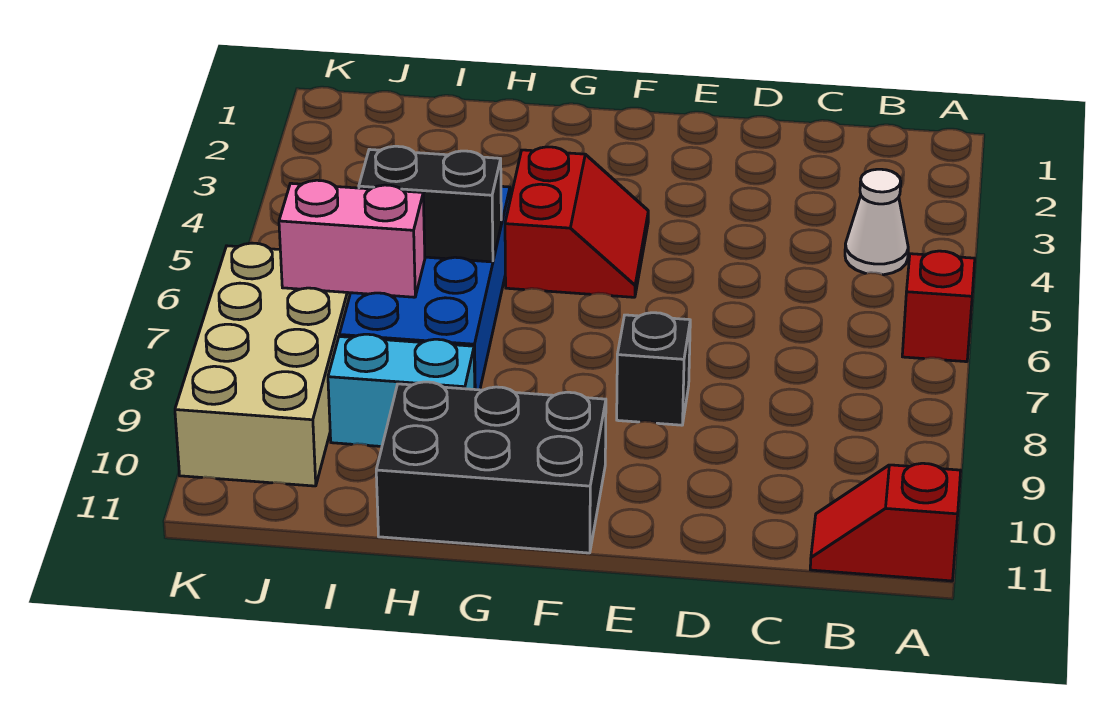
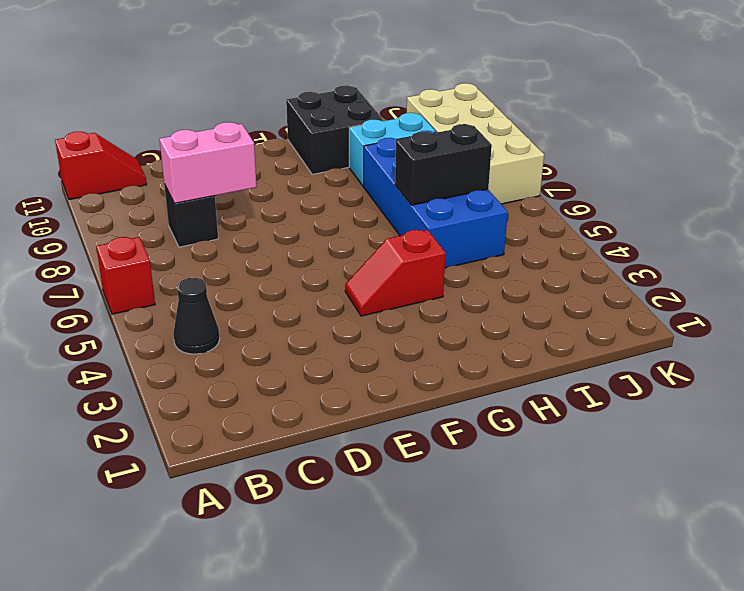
white 1x1 cone [845,169,908,275] -> black 1x1 cone [173,278,220,354]
black 1x1 brick [617,313,690,425] -> black 1x1 brick moved to [164,184,218,247]
red 2x2 slope [505,147,648,297] -> red 1x2 slope [345,230,446,316]
black 2x3 brick [376,382,606,553] -> black 2x2 brick [286,85,384,174]
pink 1x2 brick [279,180,425,297] -> pink 1x2 brick moved to [160,122,257,203]

